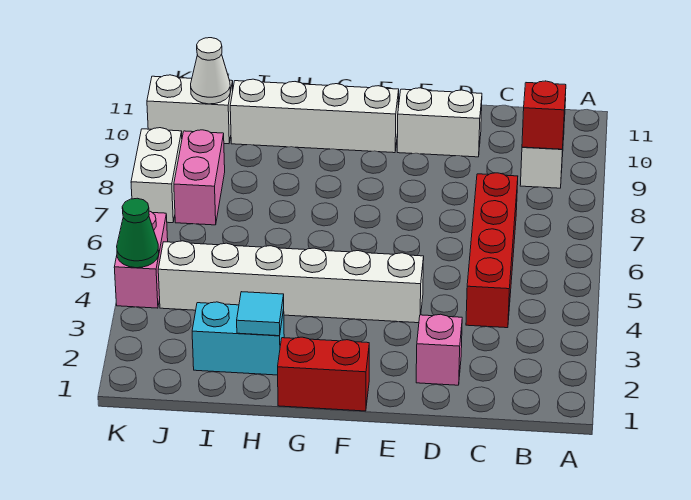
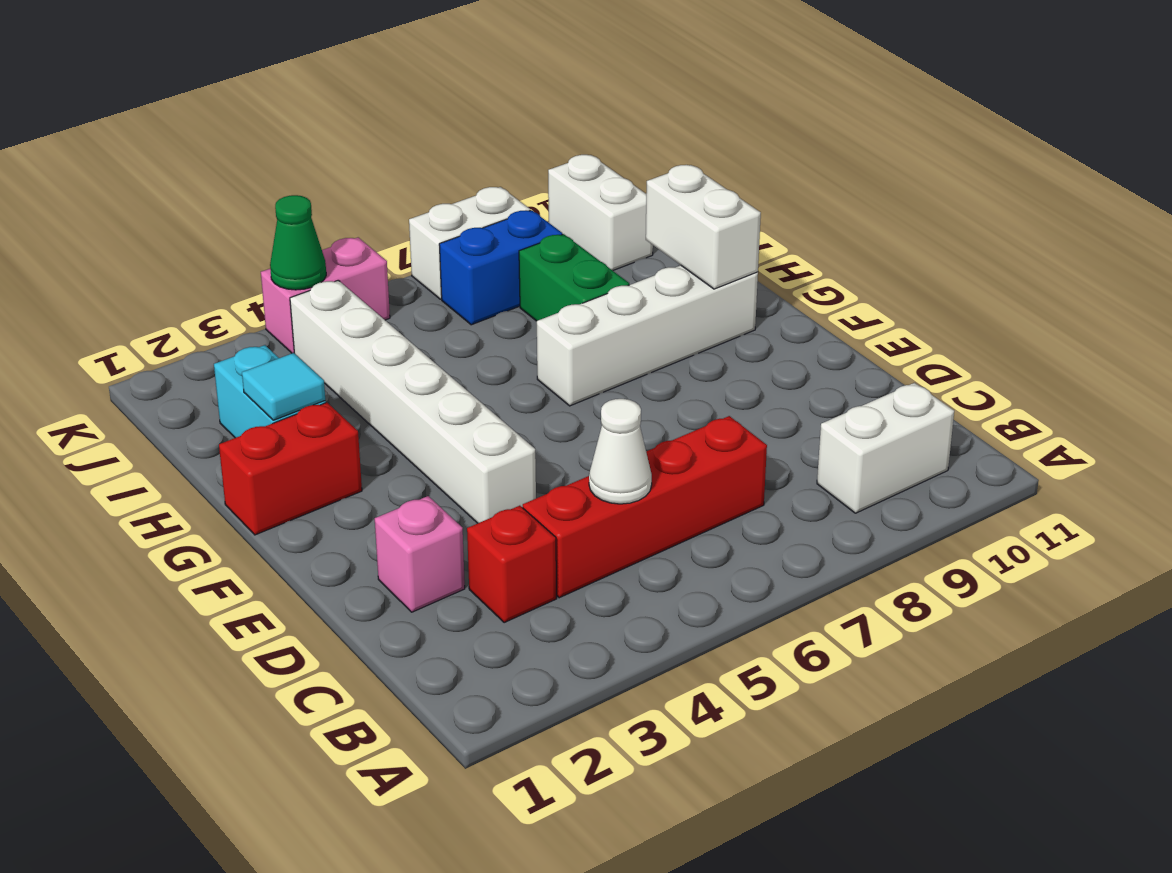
red 1x1 brick [522,81,566,149] -> red 1x1 brick moved to [467,506,557,623]
white 1x2 brick [397,88,482,157] -> white 1x2 brick moved to [646,165,761,289]
red 1x2 brick [278,337,369,411] -> red 1x2 brick turned to [219,403,362,535]
white 1x4 brick [230,79,399,153] -> white 1x4 brick turned to [537,265,758,406]
none -> green 1x2 brick [519,234,629,321]
pink 1x2 brick [174,130,225,225] -> blue 1x2 brick [439,210,562,325]
white 1x1 cone [191,38,230,104] -> white 1x1 cone moved to [589,399,652,504]

